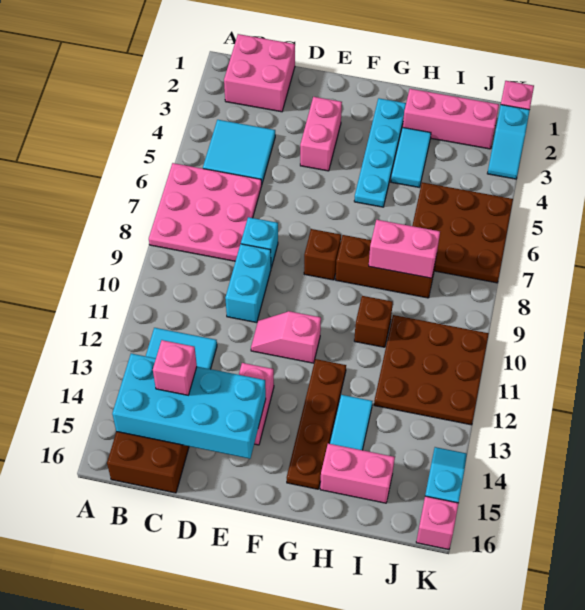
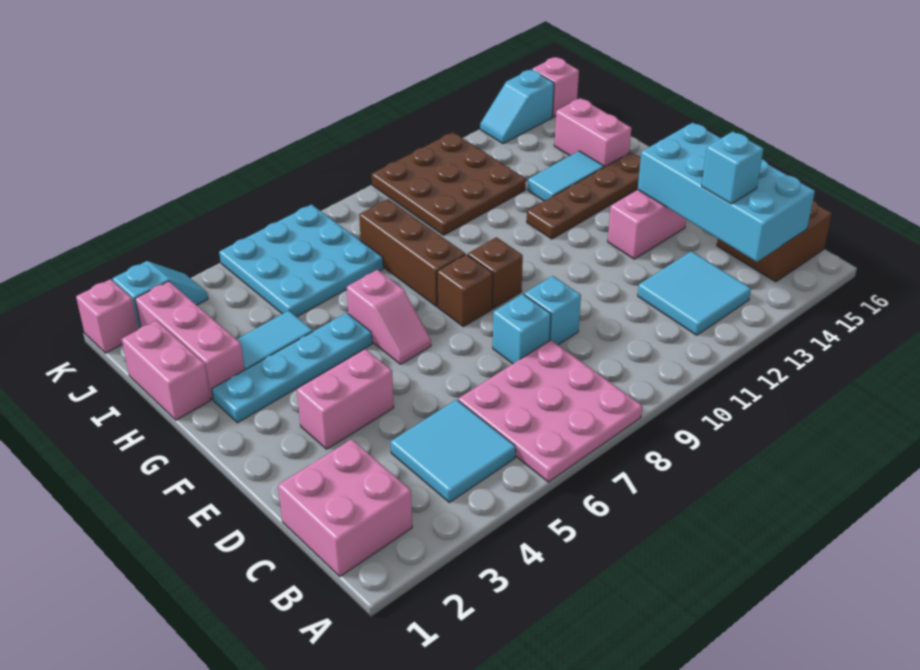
pink 1x1 brick [153,340,197,395] -> cyan 1x1 brick [702,132,763,204]
cyan 1x2 brick [225,244,271,323] -> cyan 1x1 brick [524,276,581,345]
pink 1x2 slope [251,311,321,363] -> pink 1x2 slope moved to [347,270,431,364]
pink 1x2 brick [369,220,440,278] -> pink 1x2 brick moved to [122,321,210,420]
brown 1x1 brick [354,296,393,347] -> brown 1x1 brick moved to [468,237,523,309]
brown 3x3 plate [412,182,513,283] -> cyan 3x3 plate [219,205,383,317]

